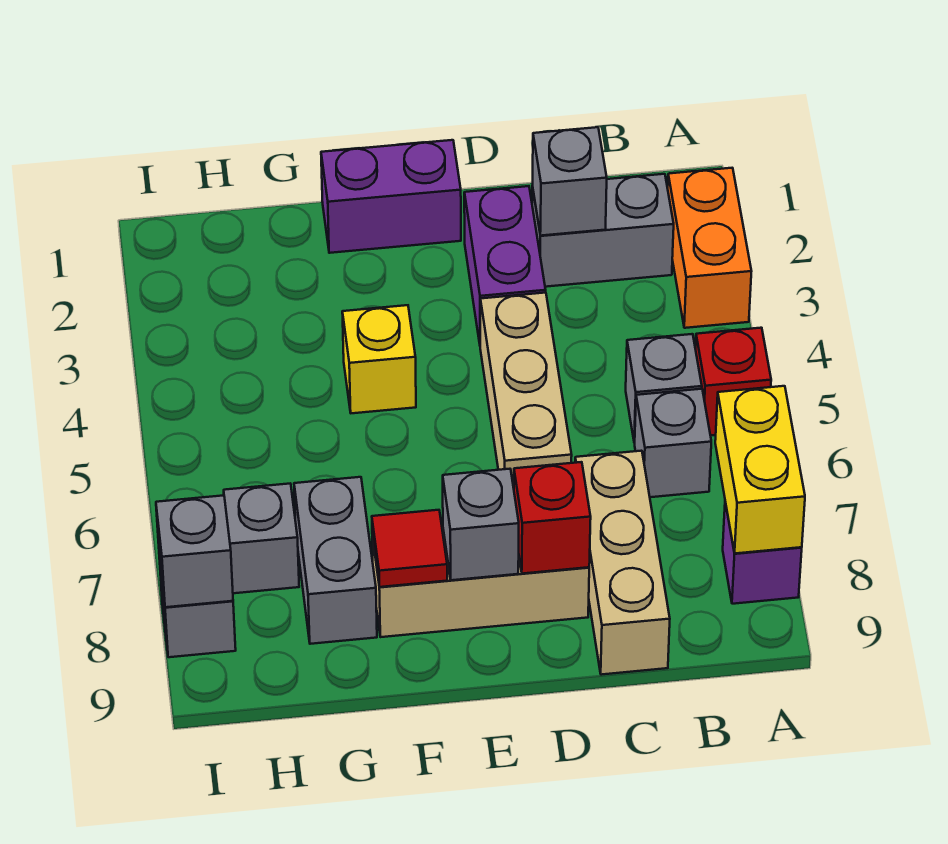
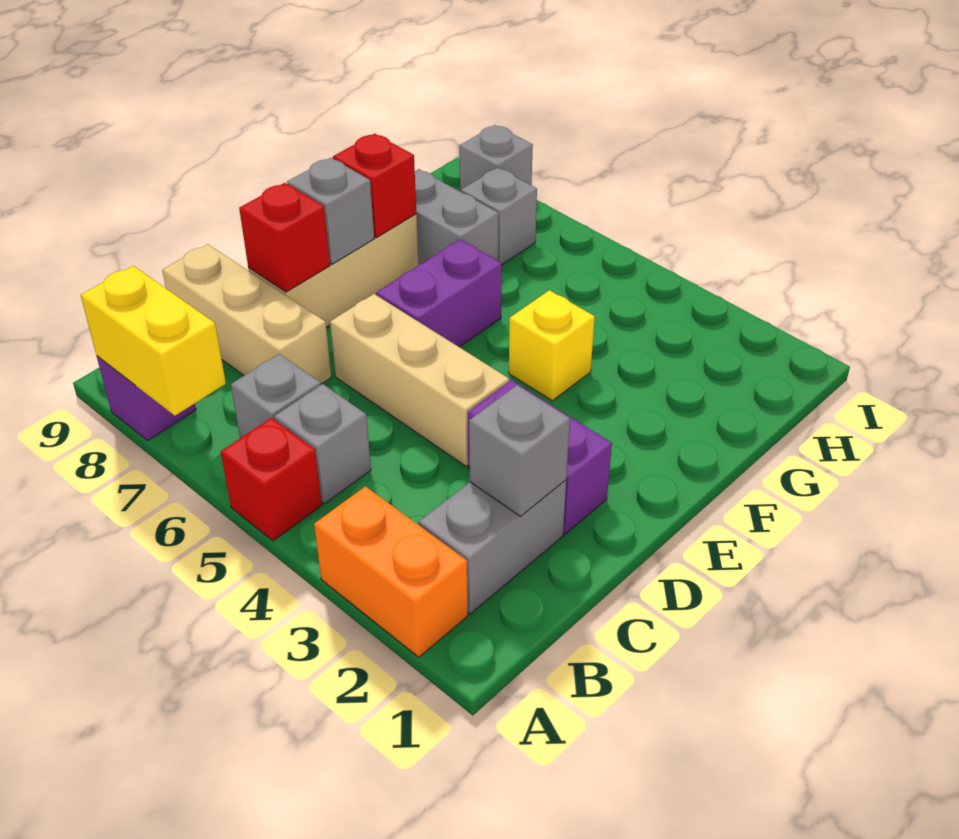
purple 1x2 brick [321,140,461,253] -> purple 1x2 brick moved to [376,239,502,347]
red 1x1 tile [372,510,447,587] -> red 1x1 brick [333,134,416,238]
grey 1x1 brick [156,495,233,607] -> none

